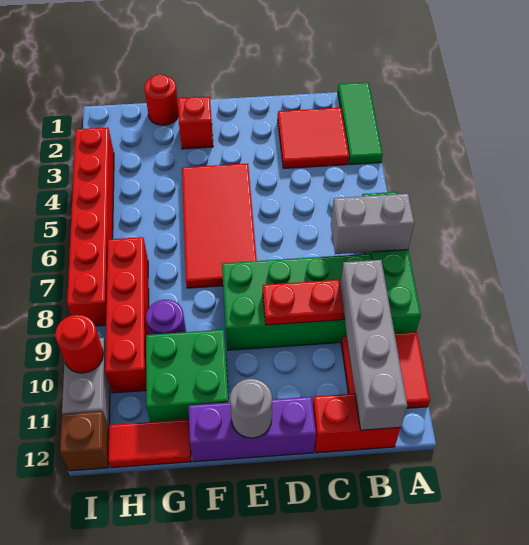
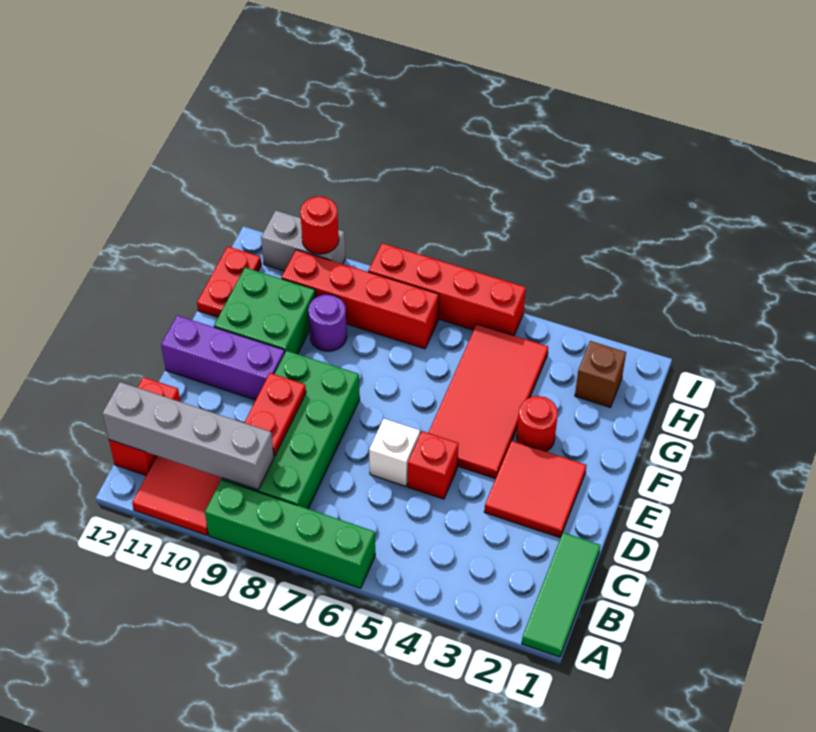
green 1x3 tile [338,82,383,164] -> green 1x3 tile turned to [522,533,600,657]
grey 1x2 brick [331,194,414,254] -> none
red 2x2 tile [278,108,349,168] -> red 2x2 tile moved to [484,441,587,538]
none -> white 1x1 brick [369,418,420,486]
purple 1x3 brick [189,397,316,462] -> purple 1x3 brick turned to [161,316,285,400]
red 2x4 tile [182,164,257,288] -> red 2x4 tile turned to [428,324,548,479]
grey 1x1 round brick [230,379,272,438] -> none
red 1x1 brick [178,97,213,149] -> red 1x1 brick moved to [408,431,459,499]
red 1x1 round brick [144,74,179,125] -> red 1x1 round brick moved to [517,396,558,452]
red 1x2 tile [108,419,191,468] -> red 1x2 plate [197,246,261,317]
red 1x6 brick [67,127,114,326] -> red 1x4 brick [368,243,526,336]
brown 1x1 brick [60,412,109,471] -> brown 1x1 brick moved to [575,341,626,407]

